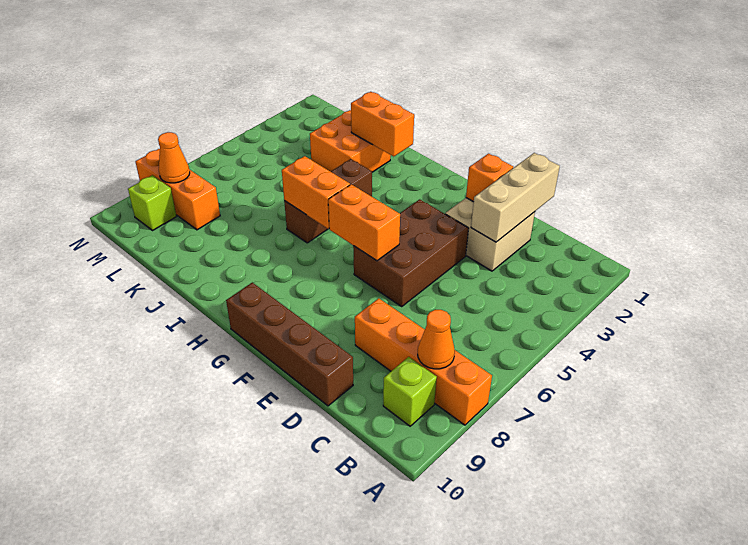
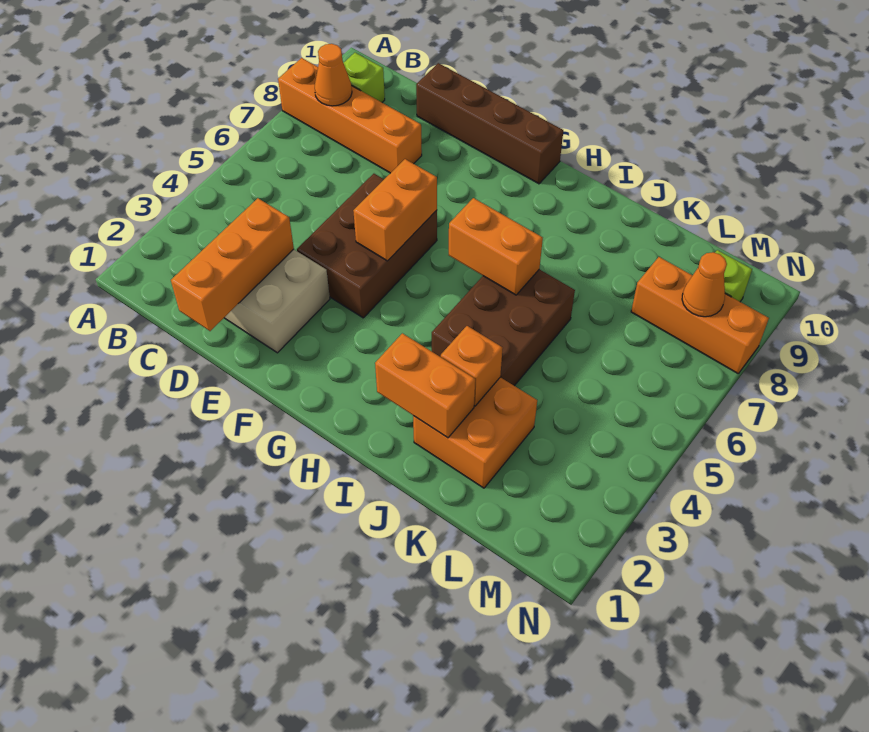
tan 1x3 brick [471,153,560,242] -> orange 1x3 brick [171,198,294,331]
orange 1x1 brick [466,154,513,202] -> orange 1x1 brick moved to [441,326,503,406]
orange 1x2 brick [328,184,400,261] -> orange 1x2 brick turned to [353,159,437,261]
brown 1x3 brick [284,159,372,243] -> brown 2x3 brick [432,269,575,386]

